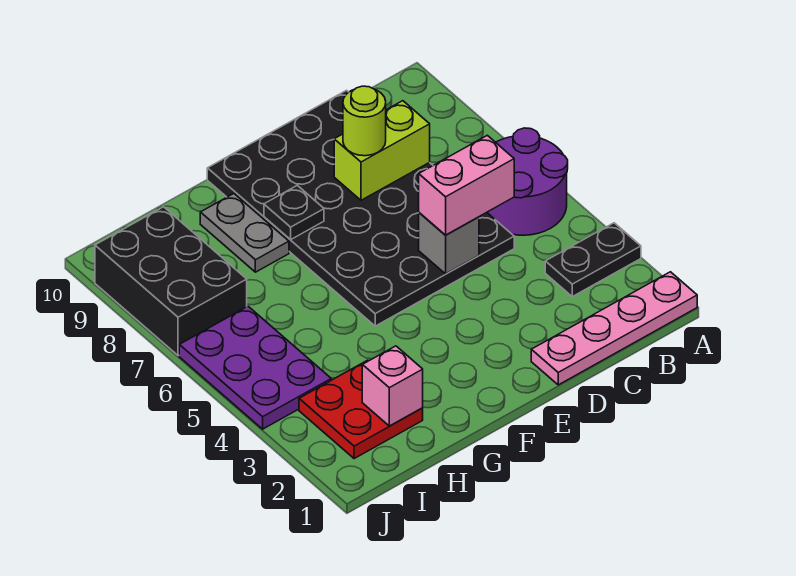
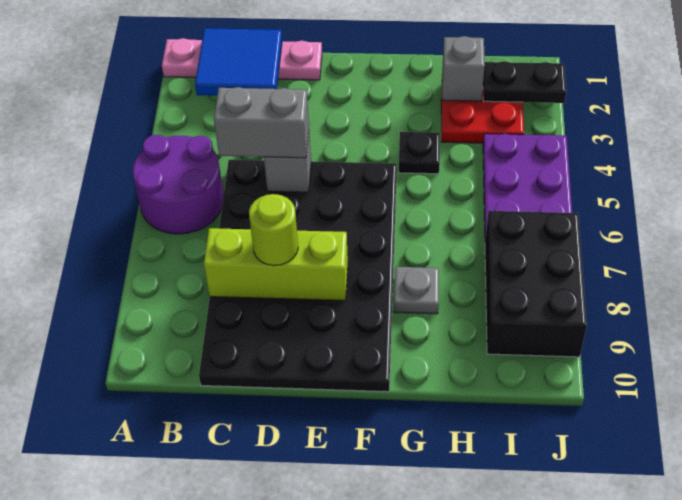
black 1x2 plate [545,223,641,297] -> black 1x2 plate moved to [483,61,566,103]
none -> blue 2x2 tile [195,28,282,96]
pink 1x2 brick [419,135,514,235] -> grey 1x2 brick [214,87,309,158]
lime 1x2 brick [334,101,430,200] -> lime 1x3 brick [204,228,348,301]
black 1x1 plate [264,185,324,240] -> black 1x1 plate moved to [399,132,440,174]
grey 1x2 plate [200,194,289,272] -> grey 1x1 plate [394,267,439,314]
pink 1x1 brick [362,346,423,426] -> grey 1x1 brick [442,36,485,101]

